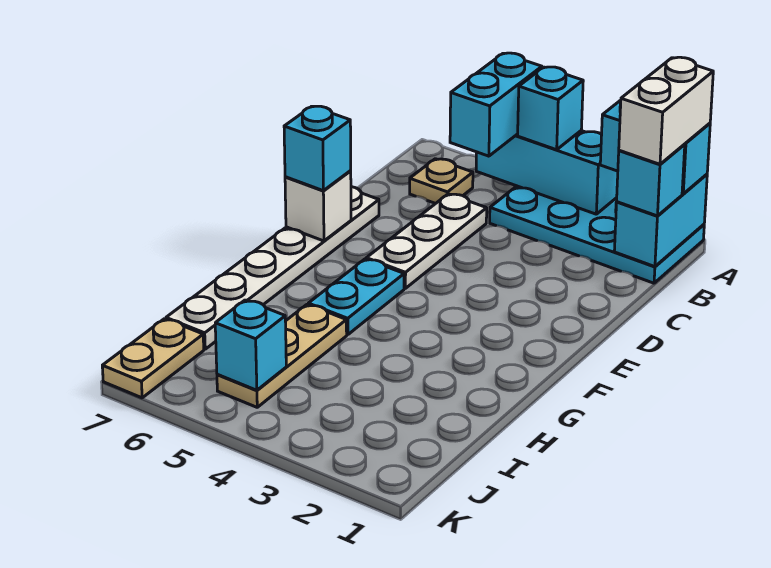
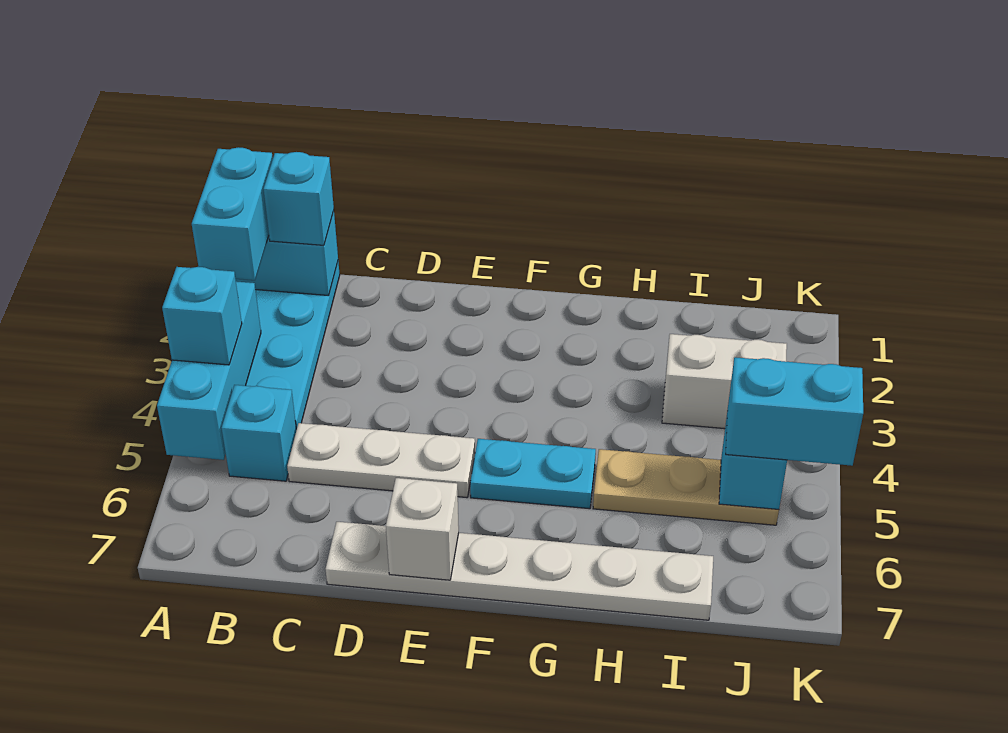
white 1x2 brick [619,57,713,164] -> white 1x2 brick moved to [662,334,787,429]
cyan 1x2 brick [450,53,542,156] -> cyan 1x2 brick moved to [726,357,863,466]
tan 1x1 plate [410,159,473,204] -> none
cyan 1x1 brick [284,106,351,191] -> cyan 1x1 brick moved to [222,385,296,481]
tan 1x2 plate [102,319,204,398] -> none

